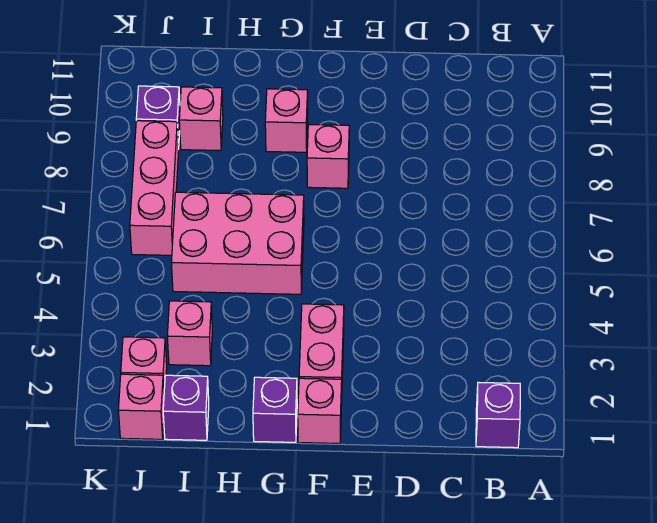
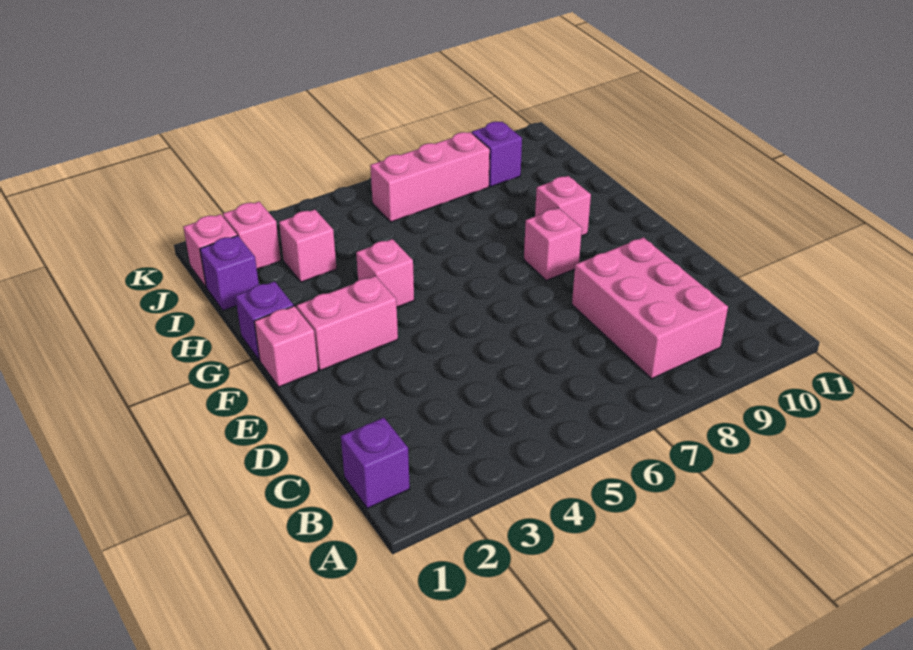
pink 2x3 brick [171,192,304,294] -> pink 2x3 brick moved to [572,237,728,379]
pink 1x1 brick [179,87,223,151] -> pink 1x1 brick moved to [356,239,414,307]

